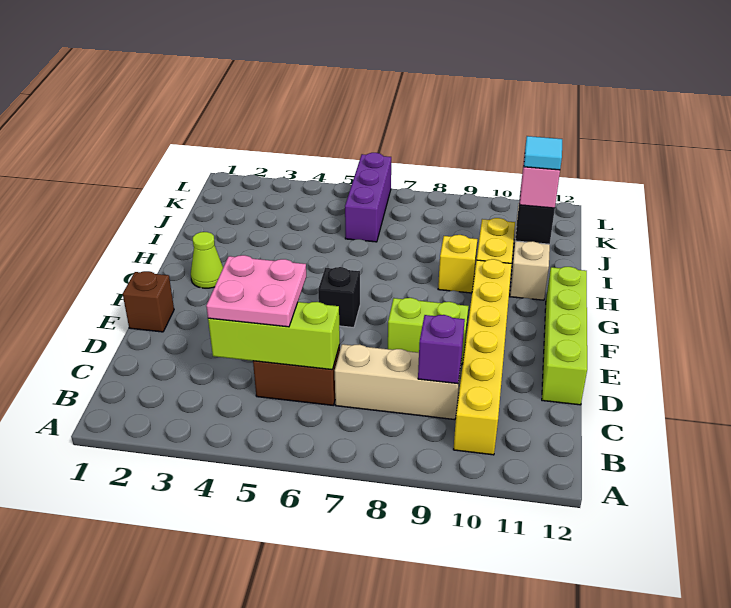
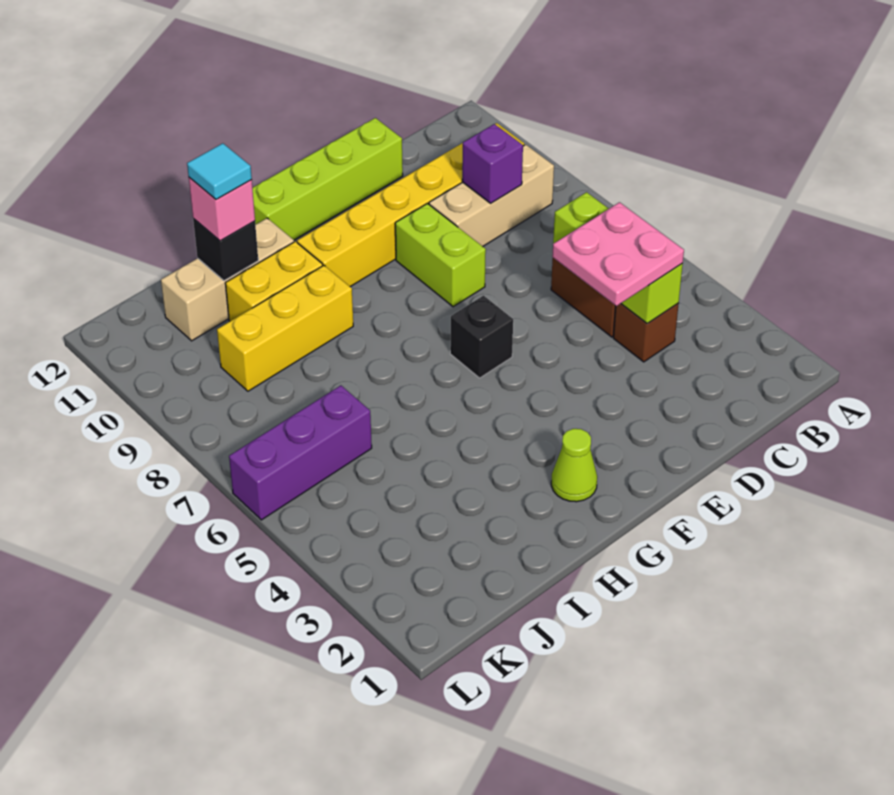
tan 1x3 brick [335,344,461,420] -> tan 1x3 brick turned to [429,145,554,246]
brown 1x1 brick [123,271,174,332] -> brown 1x1 brick moved to [613,303,679,362]
yellow 1x1 brick [438,235,477,293] -> yellow 1x3 brick [217,265,353,391]

